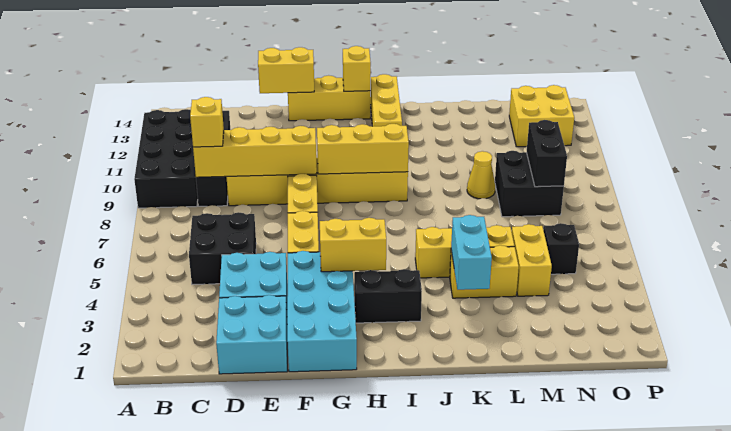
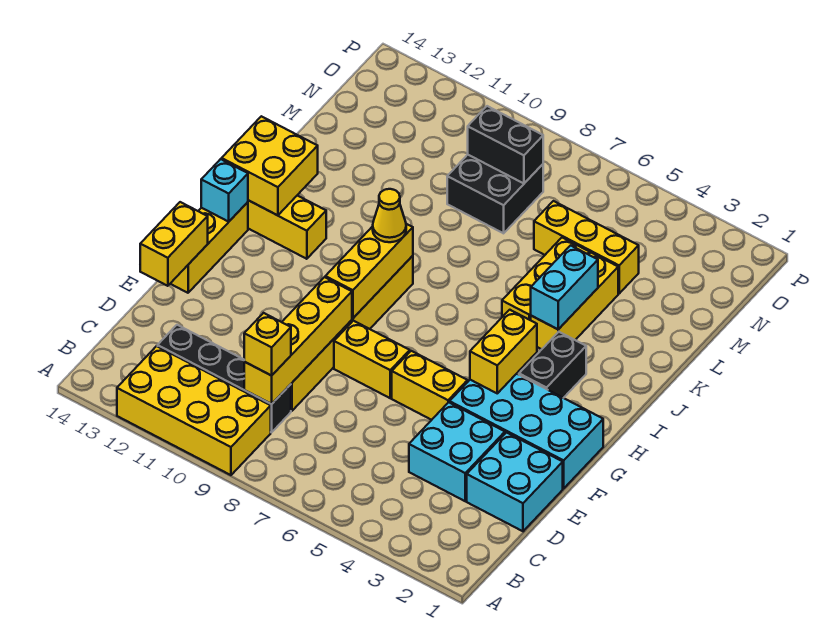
black 2x4 brick [134,109,198,208] -> yellow 2x4 brick [117,346,271,475]
black 2x2 brick [189,212,256,284] -> none
yellow 1x1 brick [343,46,371,91] -> cyan 1x1 brick [201,159,248,222]
cyan 1x2 brick [451,215,492,290] -> cyan 1x2 brick turned to [531,245,598,329]
yellow 1x2 brick [450,245,519,298] -> yellow 1x3 brick [531,253,618,349]
yellow 1x1 cone [467,151,495,199] -> yellow 1x1 cone moved to [373,189,406,242]
yellow 1x2 brick [512,224,552,296] -> yellow 1x3 brick [534,201,639,293]
black 1x1 brick [543,223,579,274] -> none
yellow 2x2 brick [509,85,574,147] -> yellow 2x2 brick moved to [222,116,318,215]

